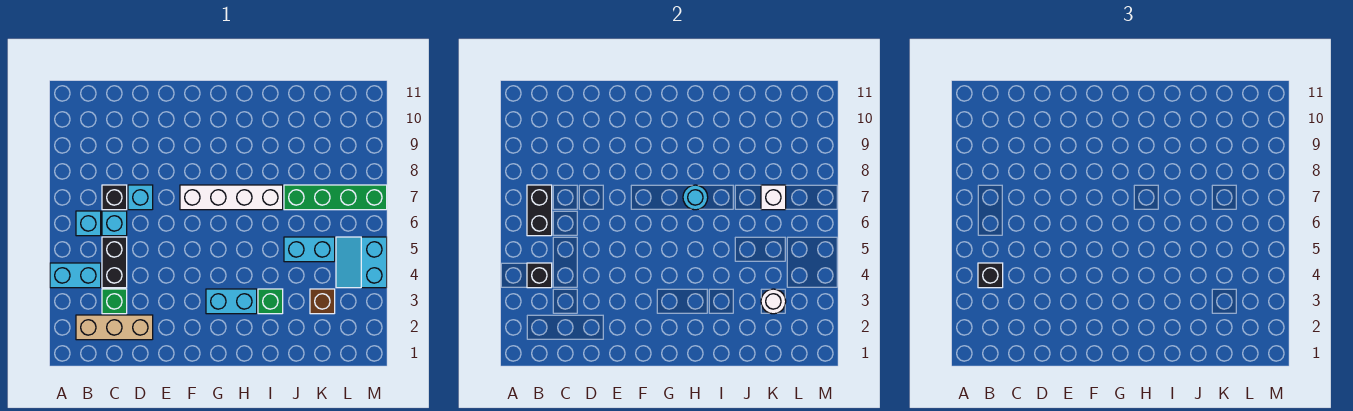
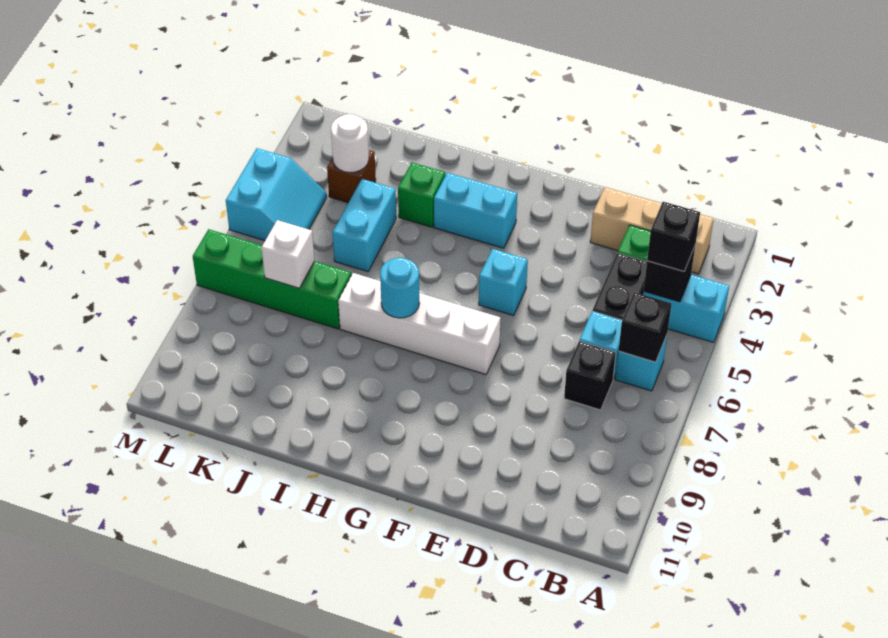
black 1x2 brick [527,185,552,236] -> black 1x1 brick [619,292,671,362]
cyan 1x1 brick [128,185,153,210] -> cyan 1x1 brick moved to [479,249,528,315]
cyan 1x2 brick [284,237,335,262] -> cyan 1x2 brick turned to [333,179,396,272]

